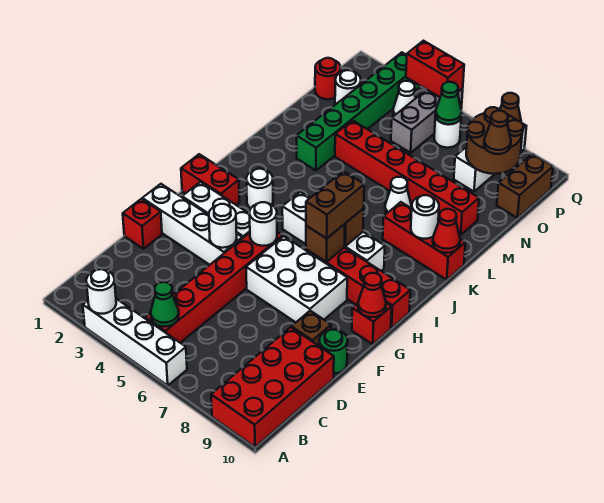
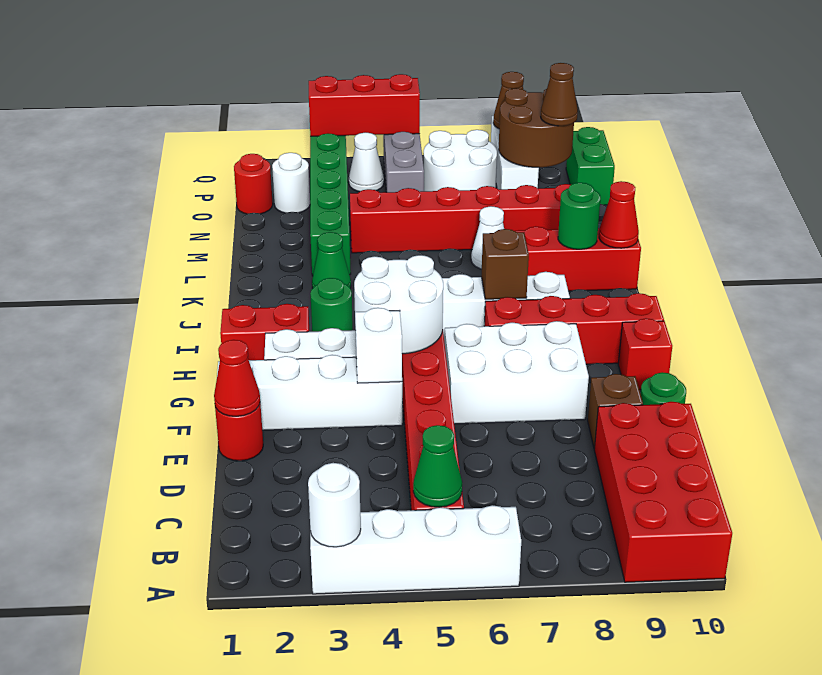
red 1x1 brick [123,199,162,249] -> red 1x1 round brick [215,404,263,461]
white 1x1 round brick [209,204,237,248] -> white 1x1 brick [355,308,402,383]
white 1x1 round brick [249,202,277,246] -> white 2x2 round brick [354,255,443,354]
red 1x1 cone [358,273,386,317] -> red 1x1 cone moved to [214,340,260,416]
brown 1x1 brick [306,224,345,262] -> none
brown 1x2 brick [306,171,364,238] -> none
white 1x1 round brick [246,169,273,208] -> green 1x1 round brick [310,278,353,332]
white 1x1 round brick [411,195,439,239] -> green 1x1 round brick [558,183,600,249]
brown 1x2 brick [497,154,553,218] -> green 1x2 brick [566,127,615,205]
white 1x1 round brick [434,115,461,148] -> white 2x2 round brick [424,130,497,191]
green 1x1 cone [436,82,462,124] -> green 1x1 cone moved to [312,232,351,289]
red 1x2 brick [406,41,464,97] -> red 1x3 brick [309,74,420,136]

